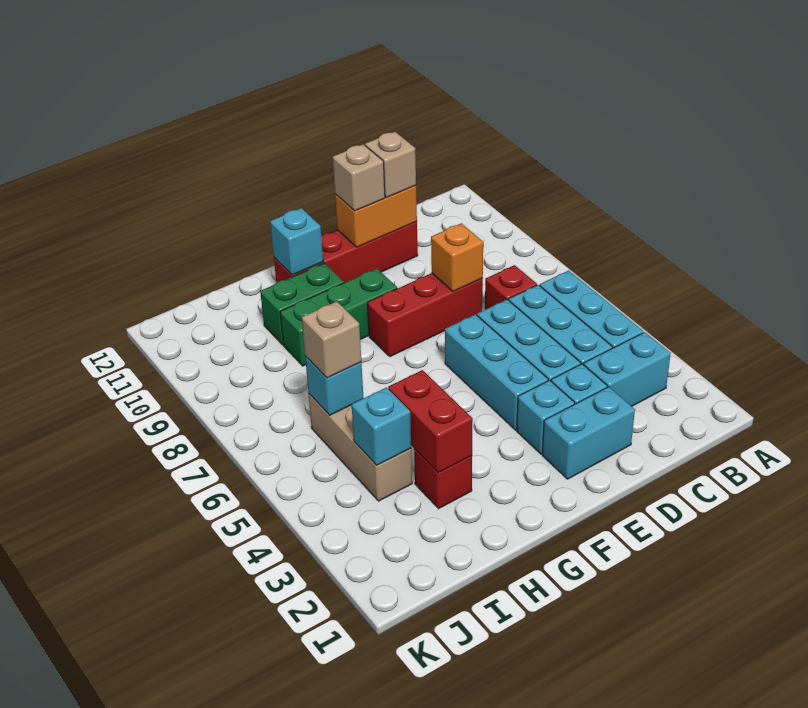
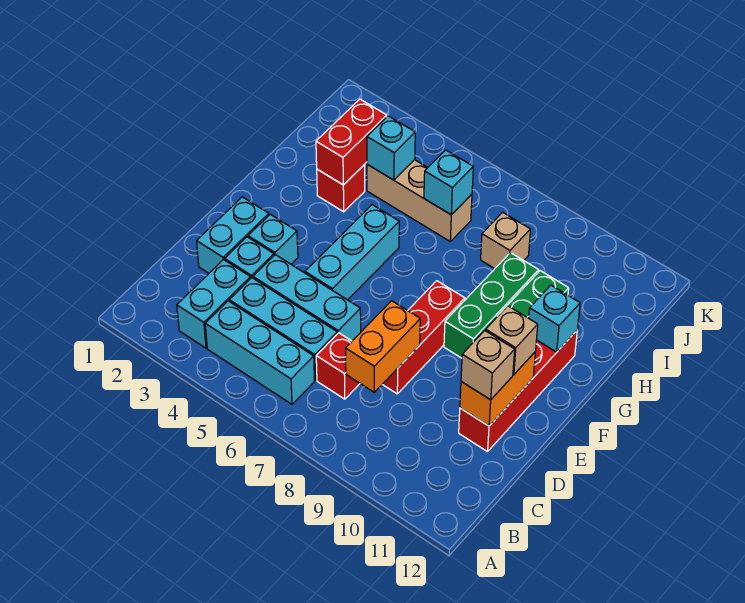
orange 1x1 brick [431,223,483,292] -> orange 1x2 brick [346,301,420,392]
cyan 1x3 brick [445,314,548,430] -> cyan 1x3 brick turned to [305,205,399,300]
red 1x2 brick [388,370,473,473] -> red 1x2 brick turned to [316,99,387,185]
tan 1x1 brick [302,301,361,378] -> tan 1x1 brick moved to [481,212,530,269]

